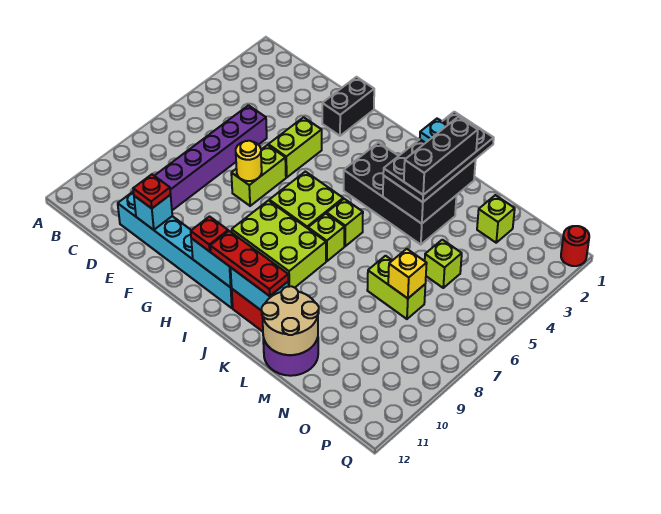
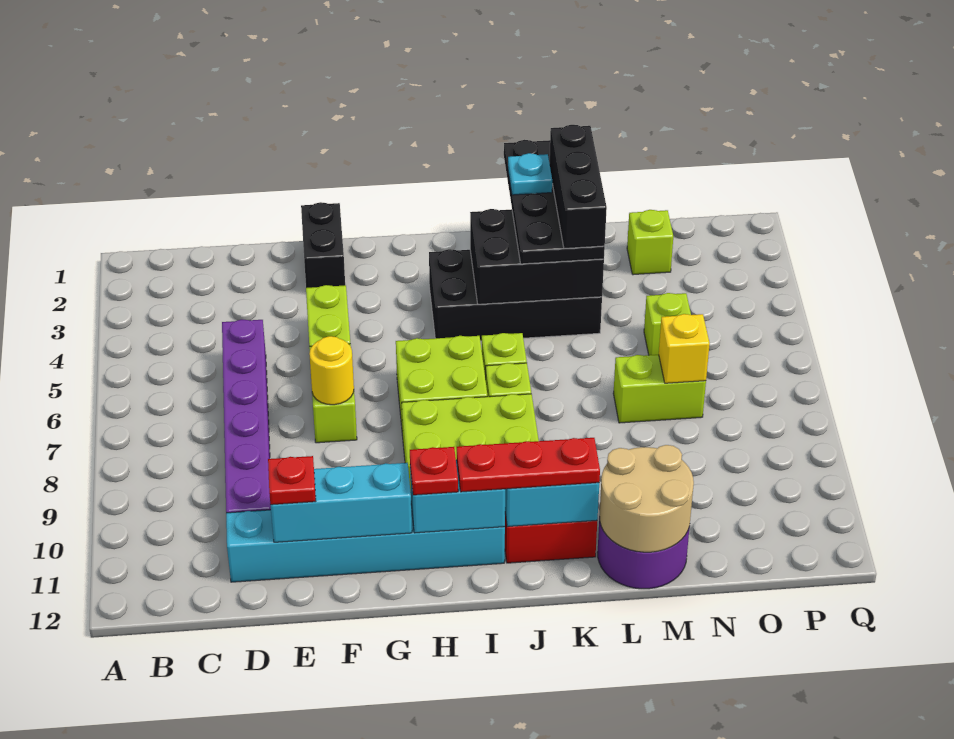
cyan 1x1 brick [134,195,172,230] -> cyan 1x3 brick [271,463,412,542]
black 2x3 brick [383,159,476,224] -> black 2x3 brick turned to [470,209,604,304]
red 1x1 round brick [561,226,589,266] -> none

